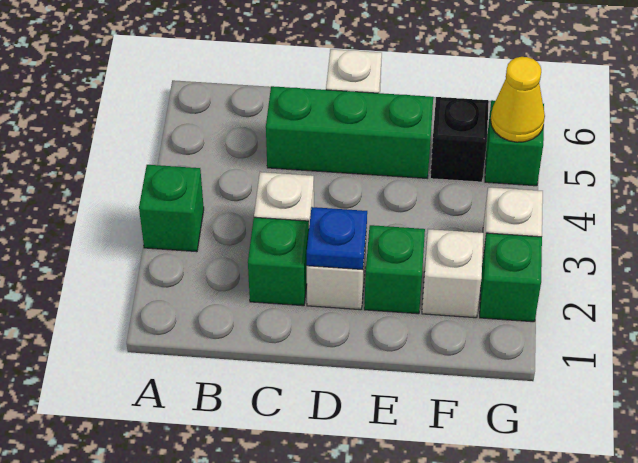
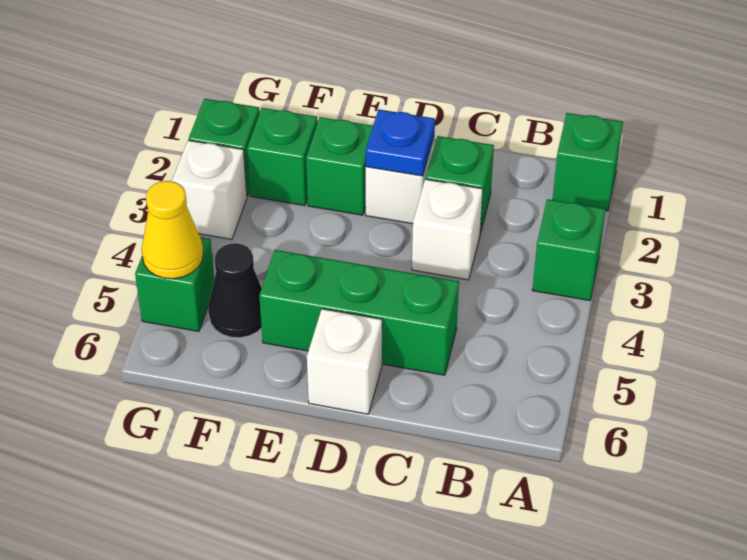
none -> green 1x1 brick [553,113,623,211]
white 1x1 brick [422,229,483,318] -> green 1x1 brick [247,108,317,206]
black 1x1 brick [430,97,489,182] -> black 1x1 cone [208,243,262,338]

